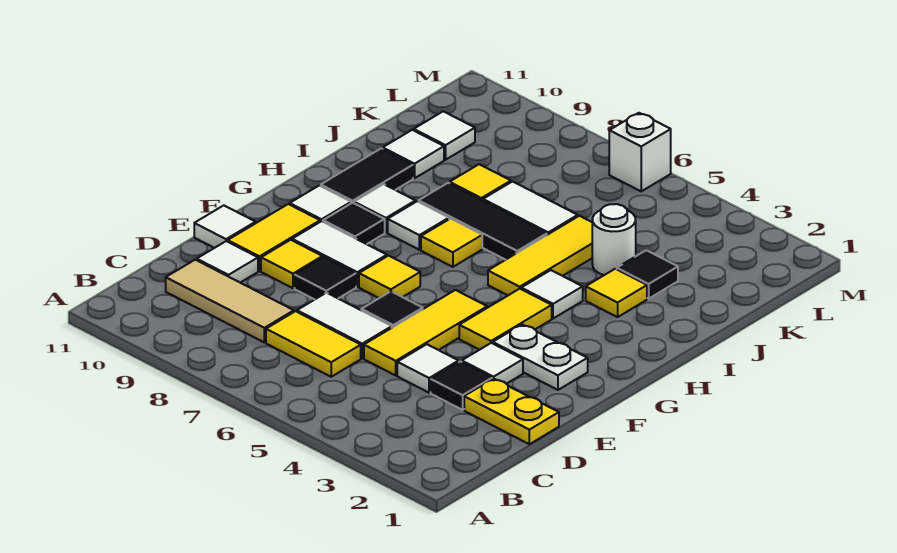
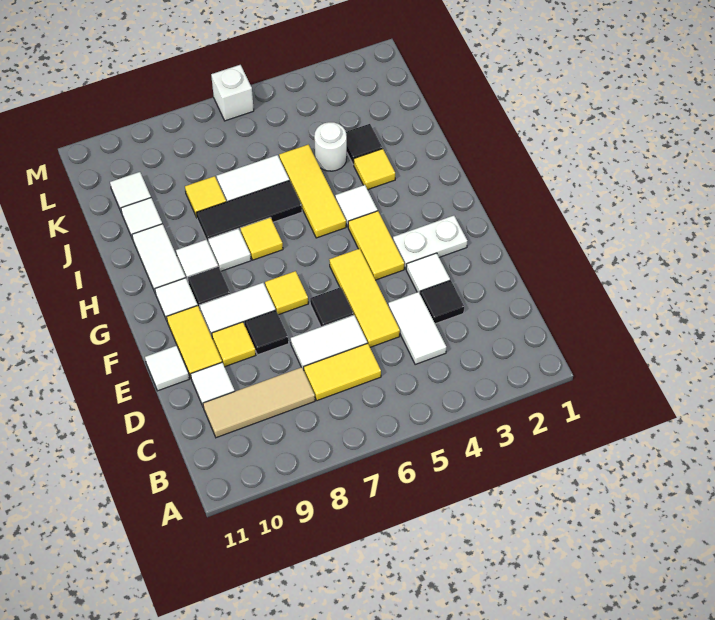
yellow 1x2 plate [464,379,559,444] -> none
white 1x1 tile [397,344,459,393] -> white 1x2 tile [388,292,446,364]
black 1x2 tile [321,148,413,203] -> white 1x2 tile [132,224,186,294]

